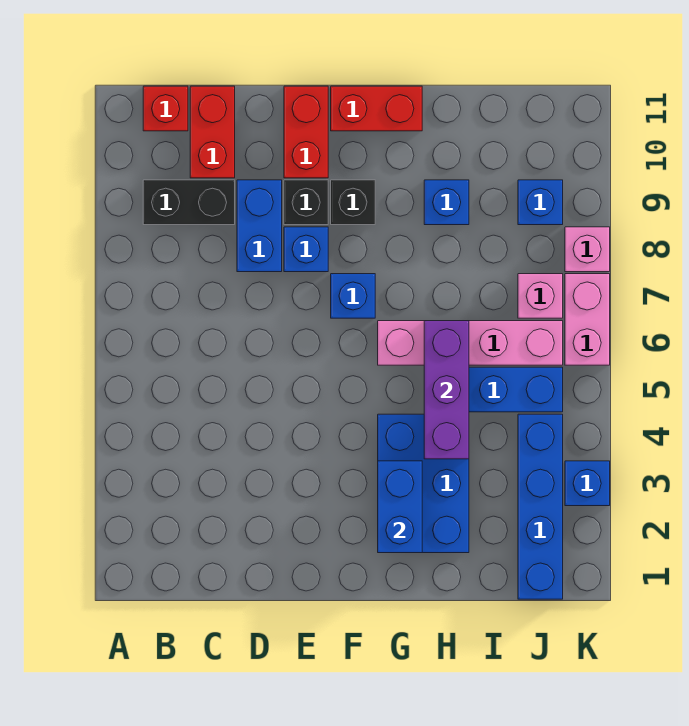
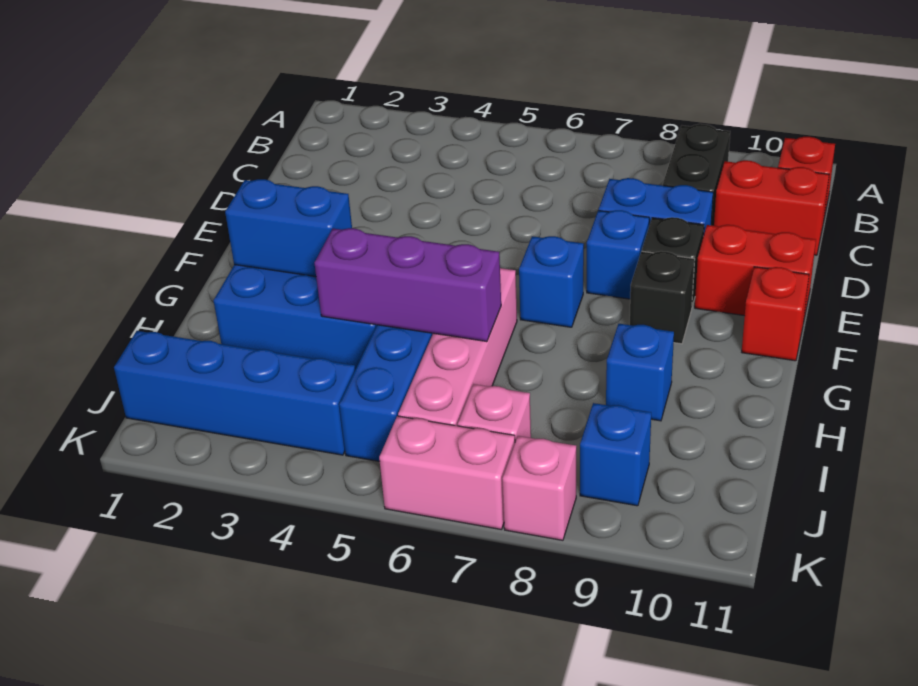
red 1x2 brick [331,86,422,131] -> red 1x1 brick [742,267,809,361]
blue 1x1 brick [565,461,610,506] -> none

